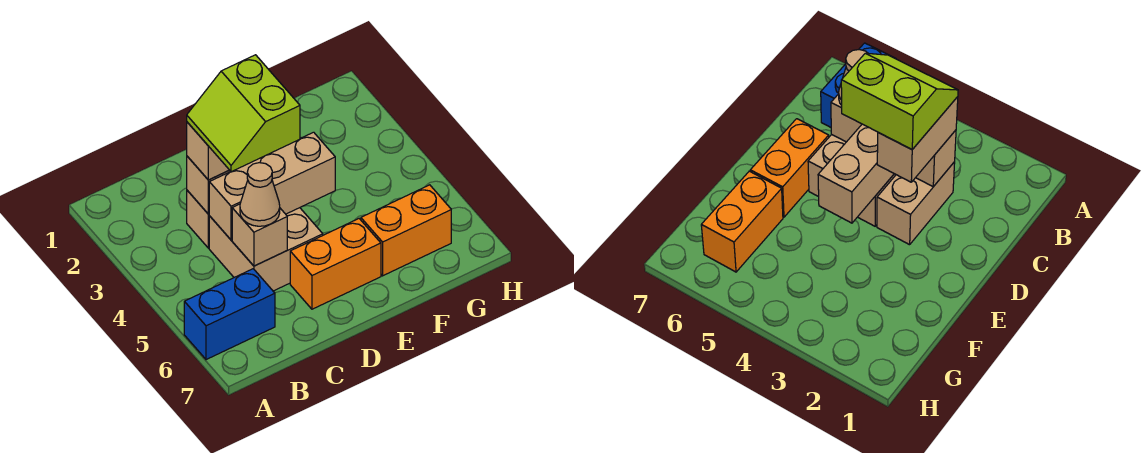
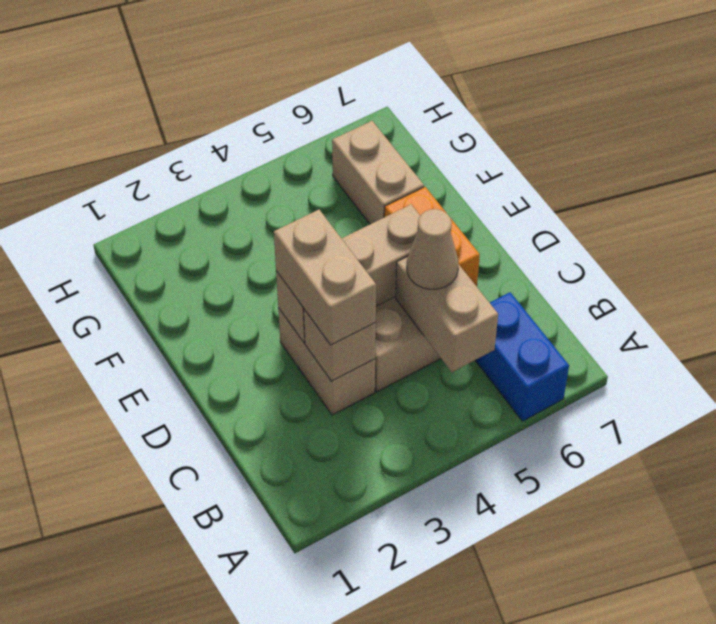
lime 2x2 slope [187,55,300,172] -> none
tan 1x3 brick [209,132,335,240] -> tan 1x3 brick turned to [276,205,420,342]
tan 1x1 brick [232,204,287,266] -> tan 1x2 brick [396,257,498,372]
orange 1x2 brick [361,185,451,276] -> tan 1x2 brick [332,121,424,224]

